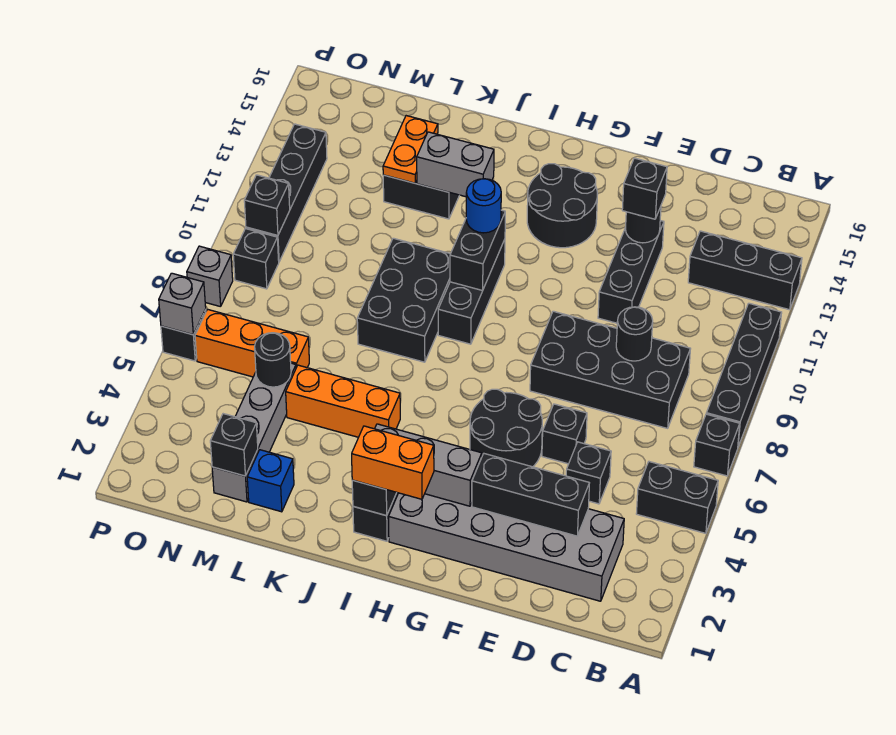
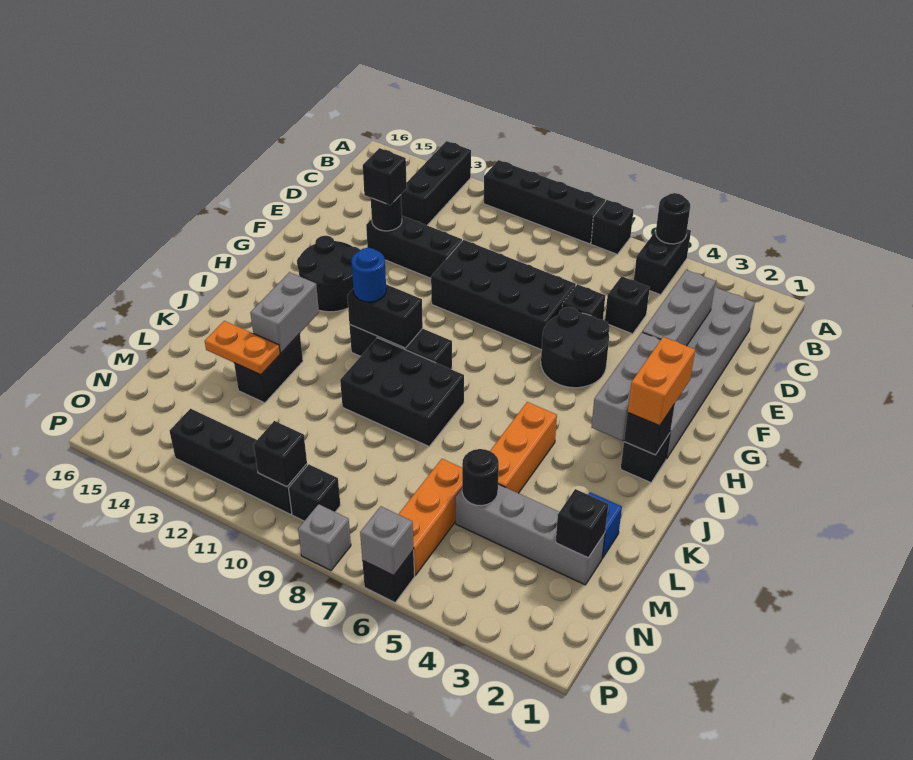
black 2x4 brick [530,311,690,428] -> black 2x4 brick turned to [431,240,576,350]
black 1x3 brick [472,454,589,536] -> grey 1x3 brick [642,270,716,346]
black 1x1 round brick [616,307,653,361] -> black 1x1 round brick moved to [656,193,690,244]

